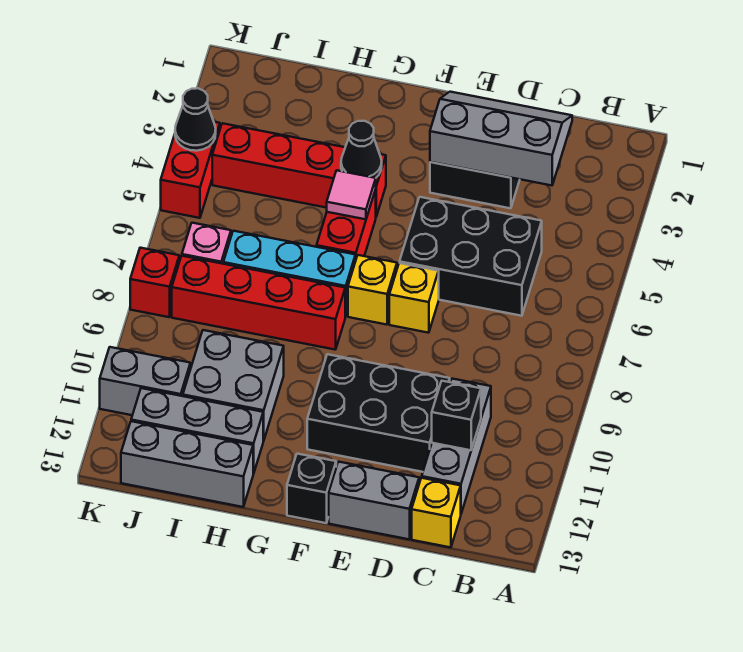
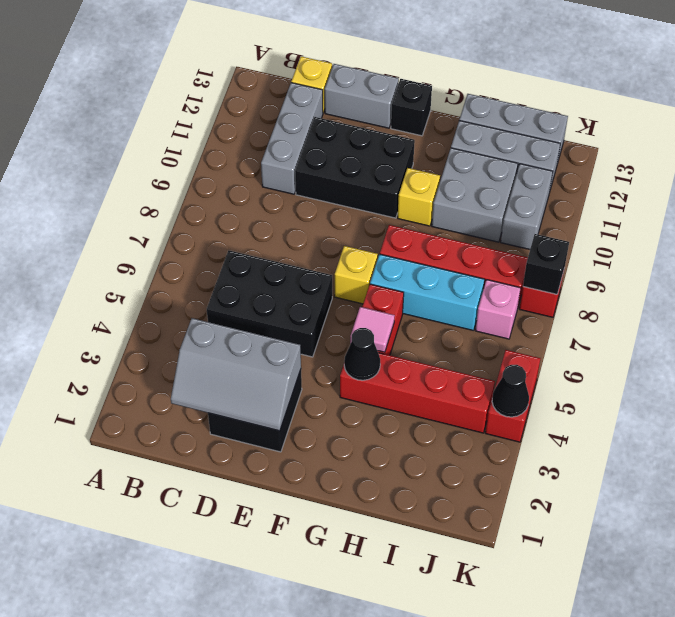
black 1x1 brick [432,381,481,450] -> black 1x1 brick moved to [523,234,569,294]
yellow 1x1 brick [389,263,439,333] -> yellow 1x1 brick moved to [398,168,440,226]
grey 1x2 brick [100,347,190,415] -> grey 1x2 brick turned to [501,164,553,249]

